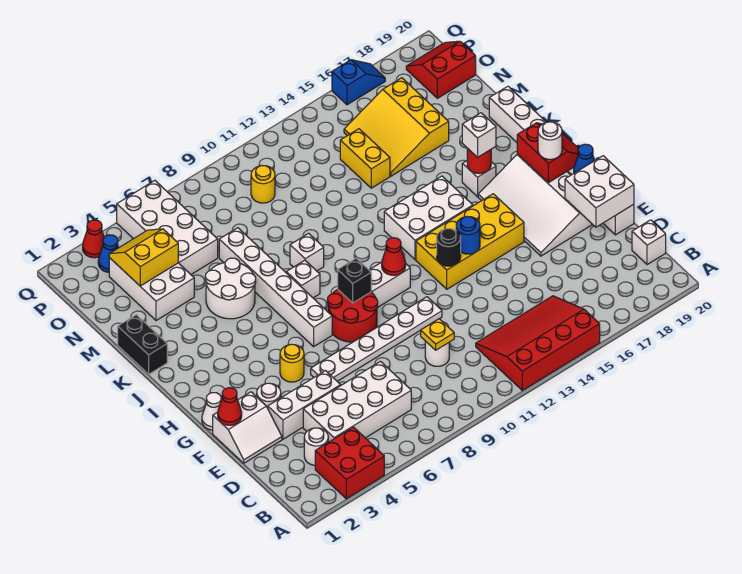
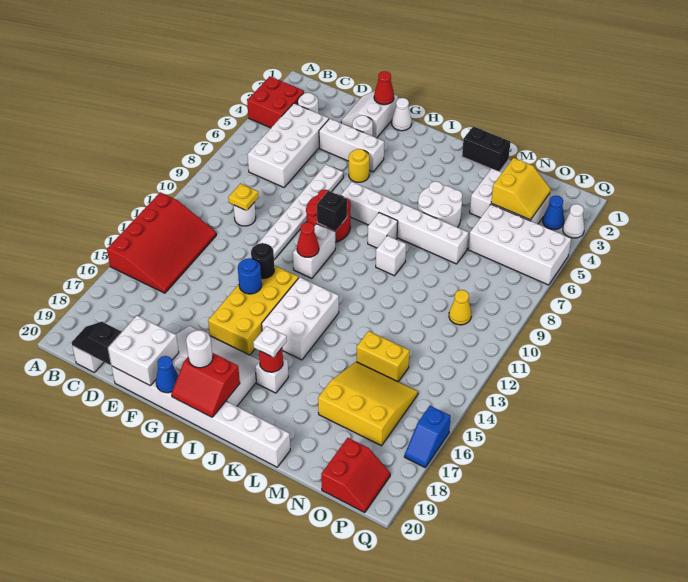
none -> black 1x2 slope [71,322,121,365]
white 1x3 brick [268,371,341,439] -> white 1x3 brick turned to [319,119,384,172]
white 1x1 brick [462,113,496,157] -> white 1x1 plate [253,326,287,358]
yellow 1x1 round brick [251,166,275,203] -> yellow 1x1 cone [449,290,471,325]
red 1x1 cone [83,220,104,258] -> white 1x1 cone [563,204,584,238]

